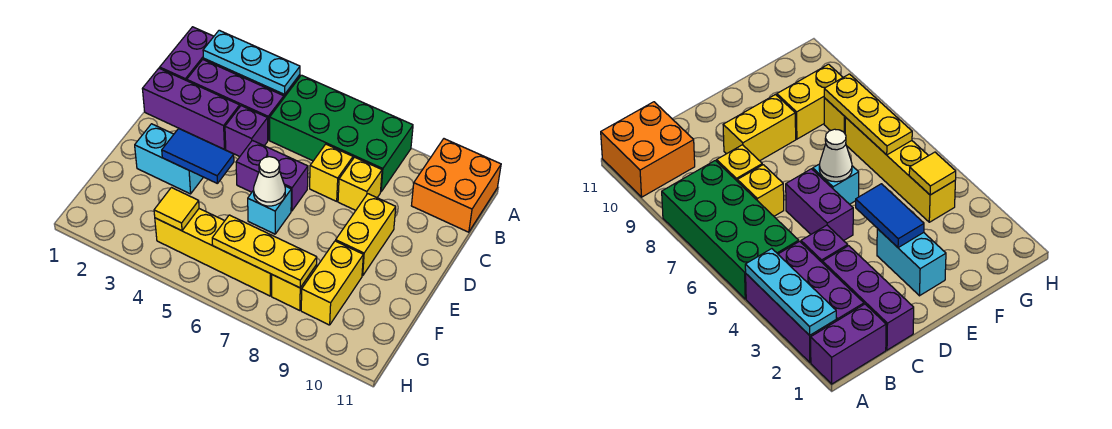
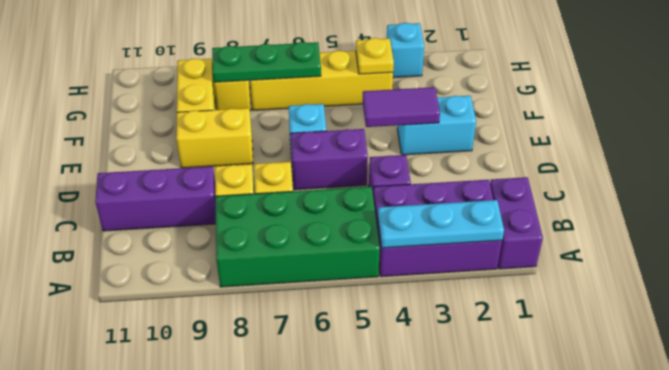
orange 2x2 brick [411,139,501,232] -> none
purple 1x3 brick [142,68,240,149] -> purple 1x3 brick moved to [95,166,216,231]
yellow 1x2 brick [336,194,396,276] -> yellow 1x2 brick turned to [176,108,253,168]
blue 1x2 tile [162,129,234,184] -> purple 1x2 tile [362,87,440,127]
white 1x1 cone [254,157,285,206] -> none
yellow 1x1 tile [154,188,199,231] -> yellow 1x1 plate [356,38,394,74]
yellow 1x3 plate [212,215,317,288] -> green 1x3 plate [212,42,321,82]
none -> cyan 1x1 brick [387,23,424,78]

